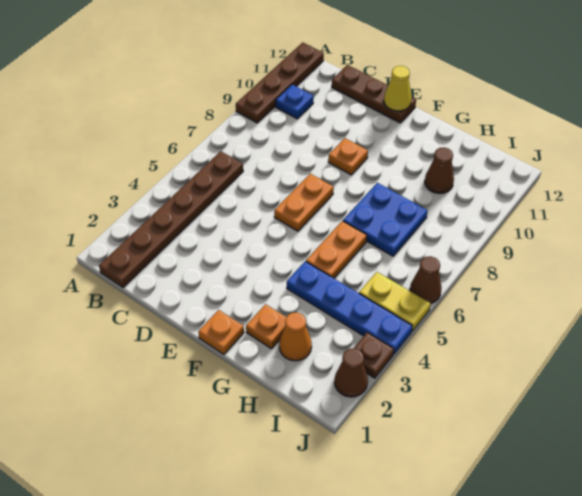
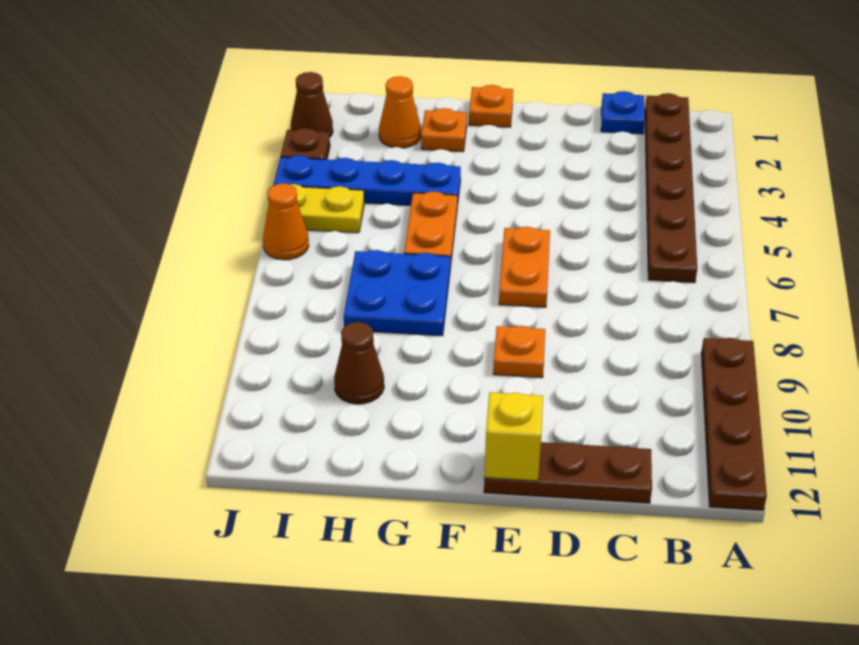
blue 1x1 plate [276,85,314,119] -> blue 1x1 plate moved to [601,91,645,134]
yellow 1x1 cone [384,66,412,111] -> yellow 1x1 brick [484,392,543,481]
brown 1x1 cone [410,256,442,303] -> orange 1x1 cone [263,183,309,260]

